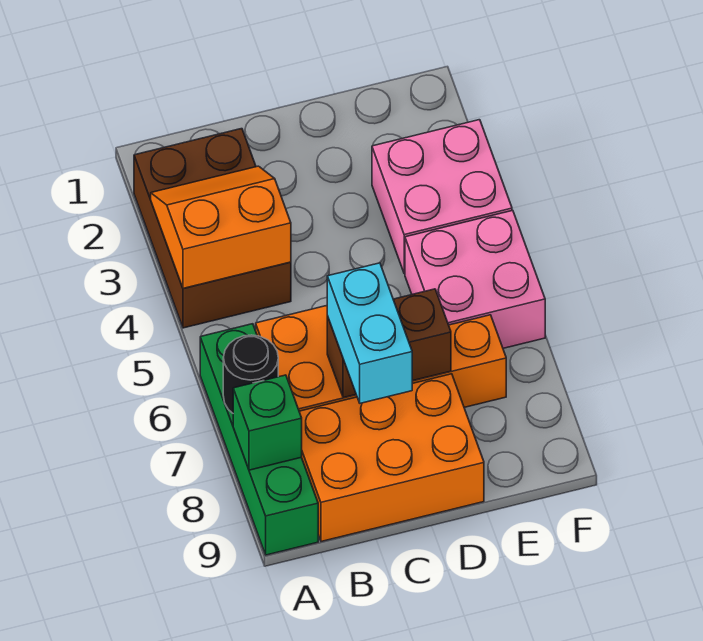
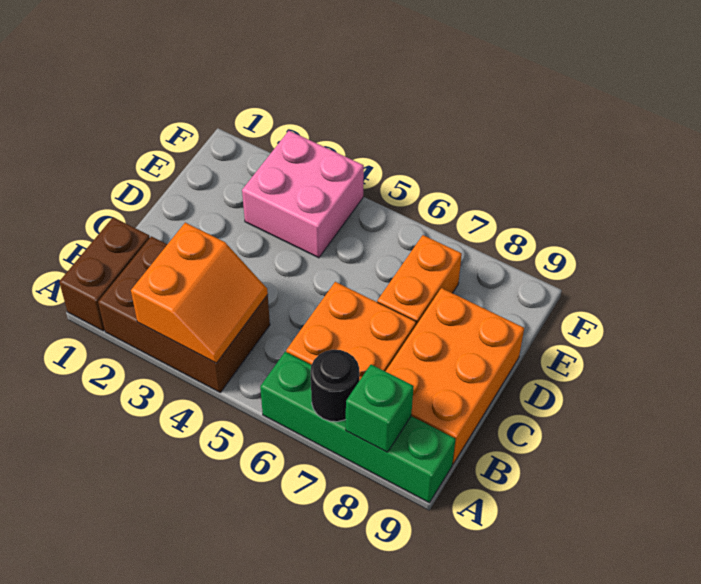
orange 2x2 slope [151,166,291,289] -> orange 2x2 slope turned to [131,223,268,363]
brown 1x2 brick [327,289,451,398] -> brown 1x2 brick moved to [59,217,150,331]
cyan 1x2 brick [327,263,412,403] -> none
pink 2x2 brick [405,210,545,348] -> none

